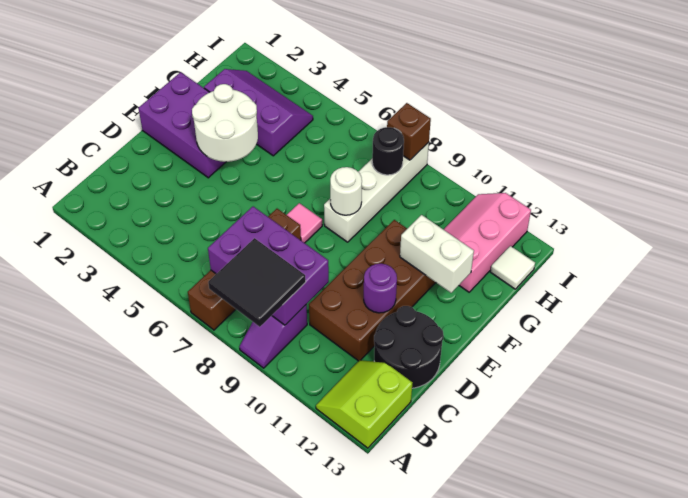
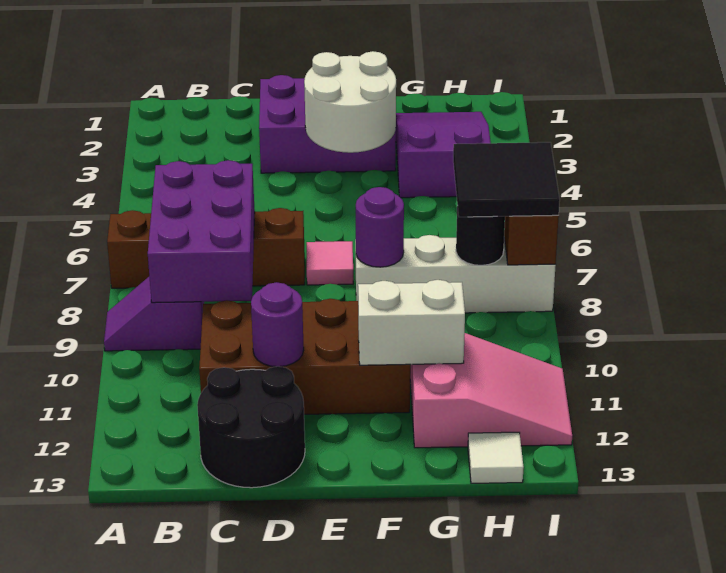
black 2x2 tile [208,238,306,327] -> black 2x2 tile moved to [453,142,560,217]
lime 2x2 slope [316,360,412,448] -> none
purple 2x3 brick [138,72,226,178] -> purple 2x3 brick turned to [259,75,396,173]
white 1x1 round brick [330,167,362,215] -> purple 1x1 round brick [356,187,404,267]
white 1x2 brick [400,215,474,293] -> white 1x2 brick turned to [358,280,465,365]
purple 2x3 slope [204,69,313,156] -> purple 2x3 slope turned to [396,112,491,198]
pink 2x3 slope [444,193,531,292] -> pink 2x3 slope turned to [410,333,572,448]

